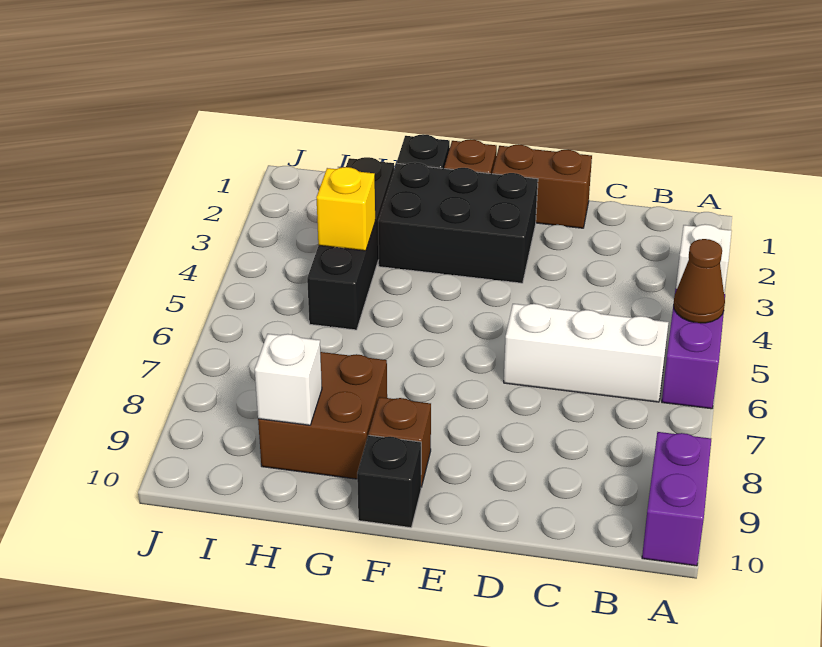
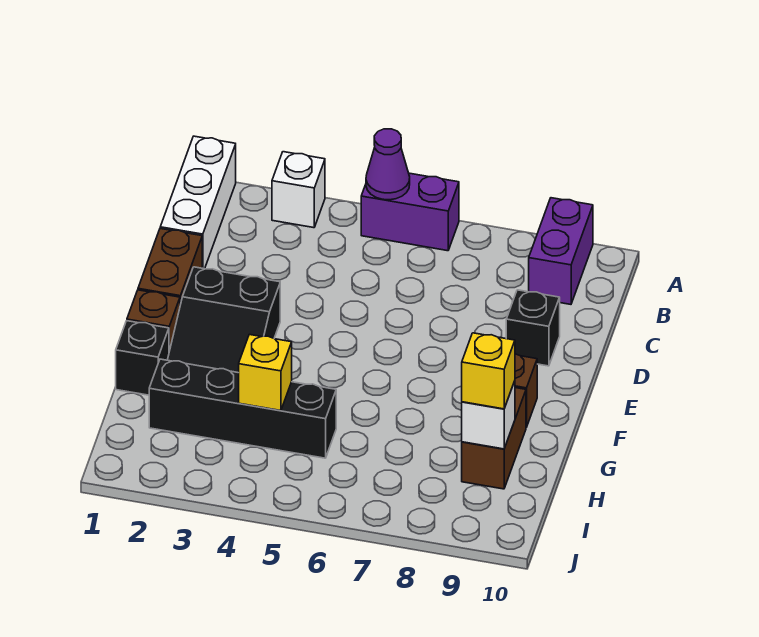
brown 1x1 cone [674,239,725,323] -> purple 1x1 cone [366,129,410,200]
purple 1x2 brick [642,432,711,566] -> purple 1x2 brick turned to [529,198,593,304]
white 1x3 brick [504,304,669,402] -> white 1x3 brick moved to [160,136,236,269]
black 2x3 brick [378,162,538,283] -> black 2x3 slope [168,267,280,373]
black 1x1 brick [357,435,421,528] -> black 1x1 brick moved to [506,290,560,366]
brown 2x2 brick [258,352,387,479] -> brown 1x2 brick [462,388,526,489]
none -> yellow 1x1 brick [462,333,515,409]

